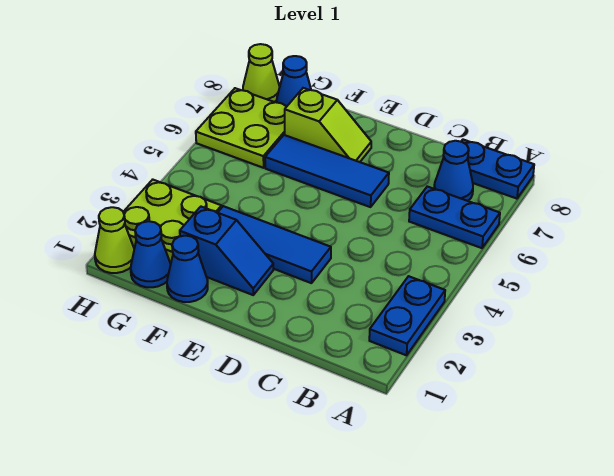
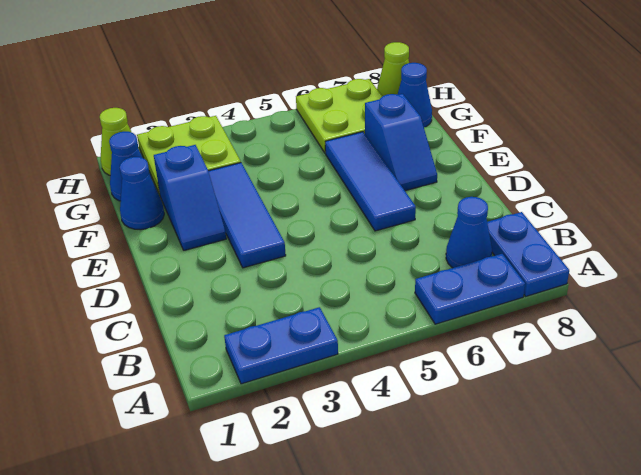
blue 1x2 plate [409,187,500,248] -> blue 1x2 plate turned to [415,254,525,324]
lime 1x2 slope [285,88,371,162] -> blue 1x2 slope [365,94,437,191]

